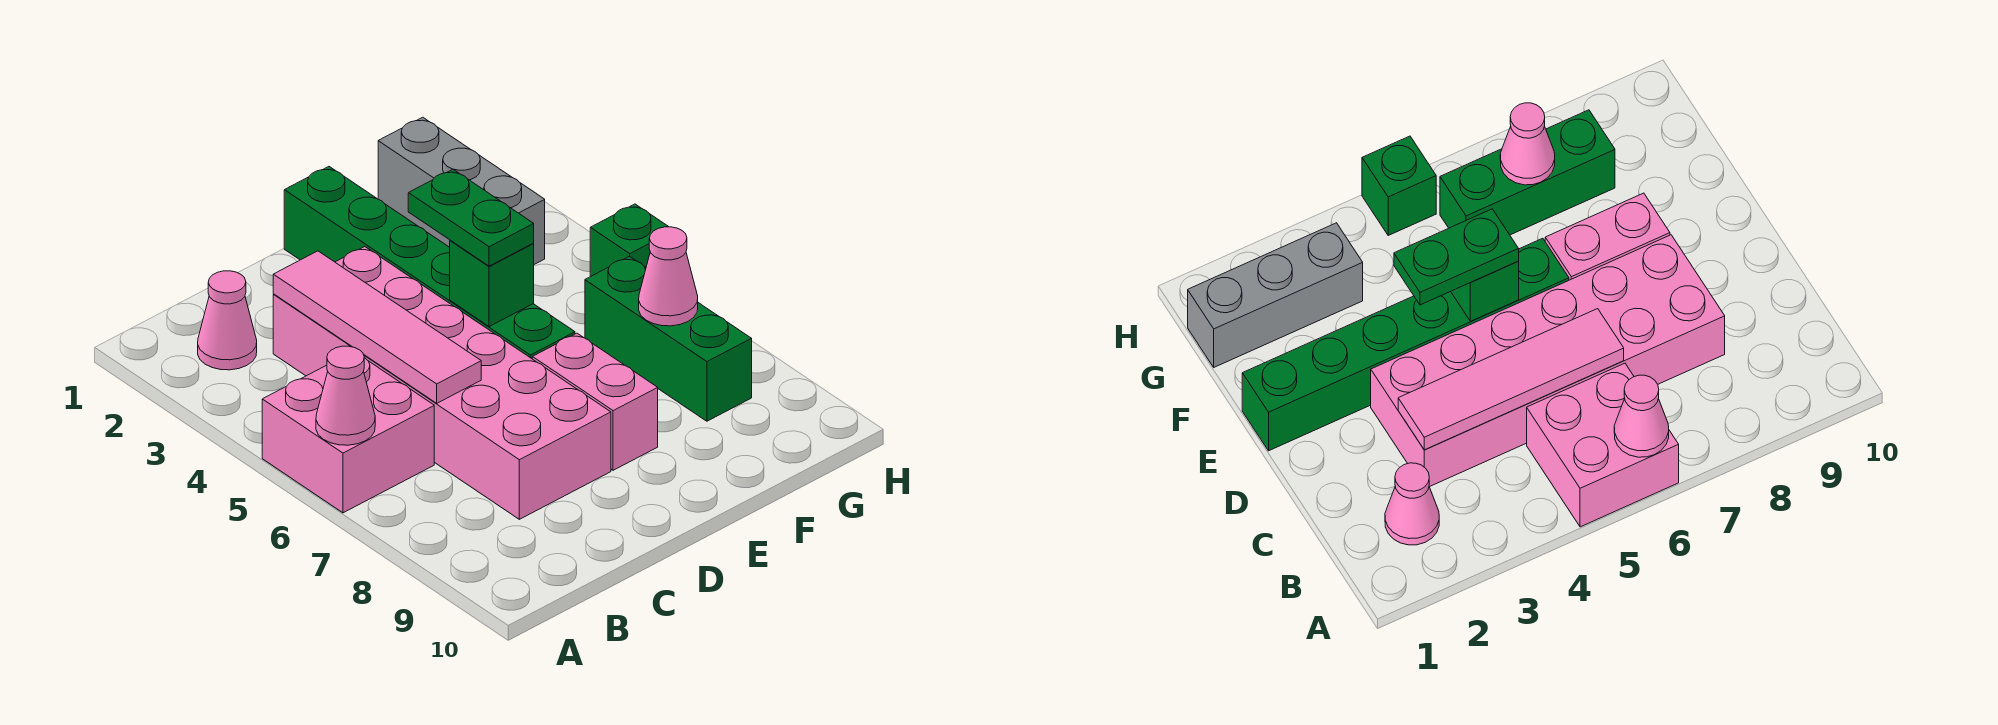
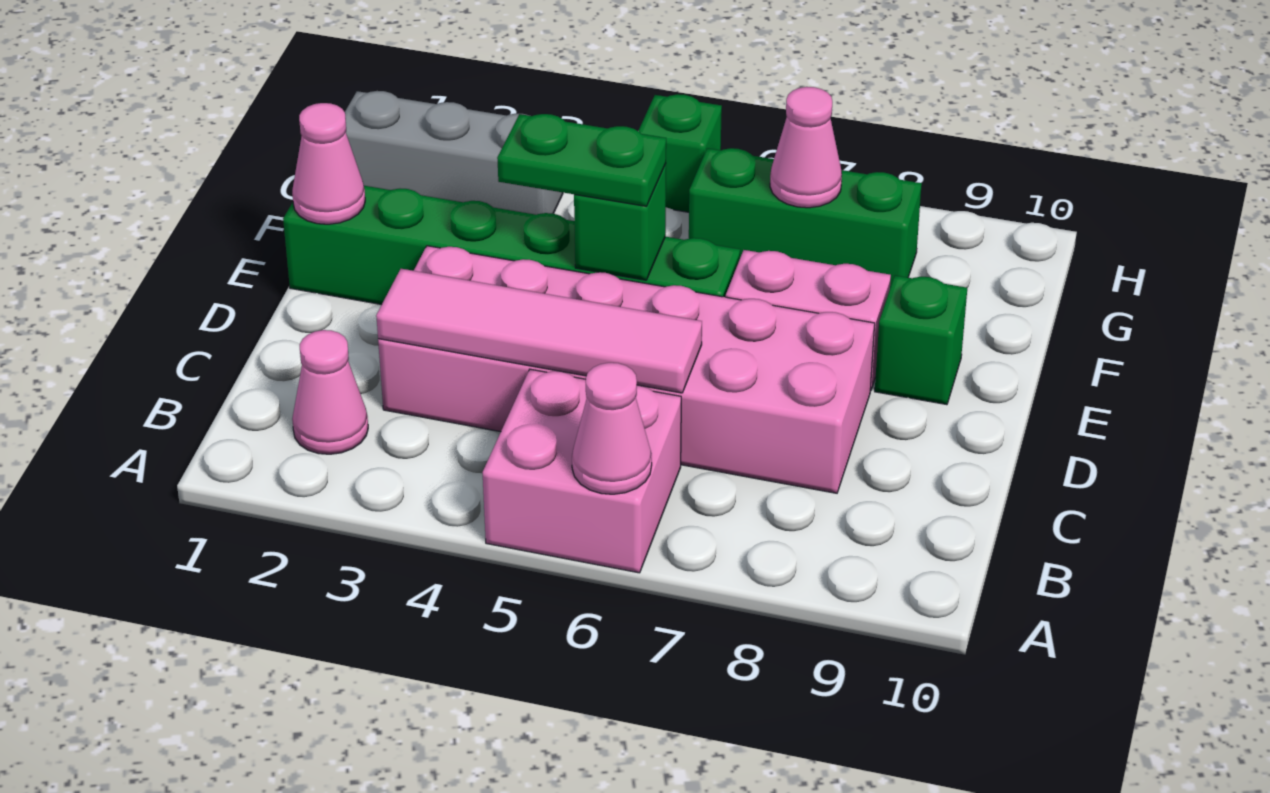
none -> pink 1x1 cone [292,103,365,224]
none -> green 1x1 brick [875,275,967,405]

